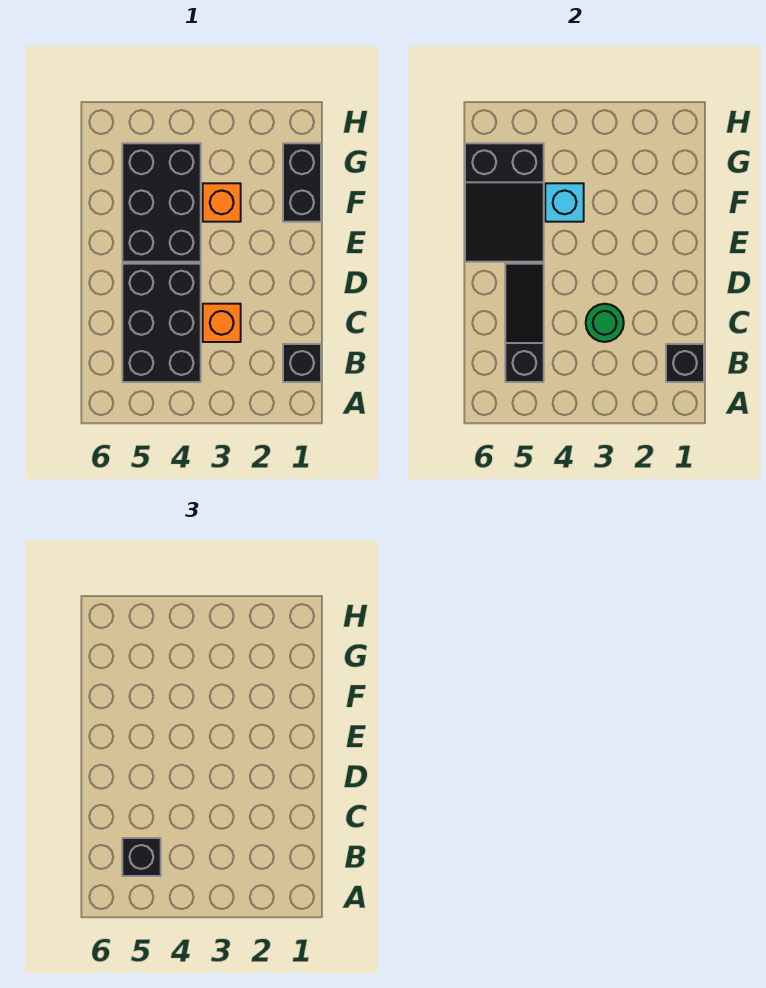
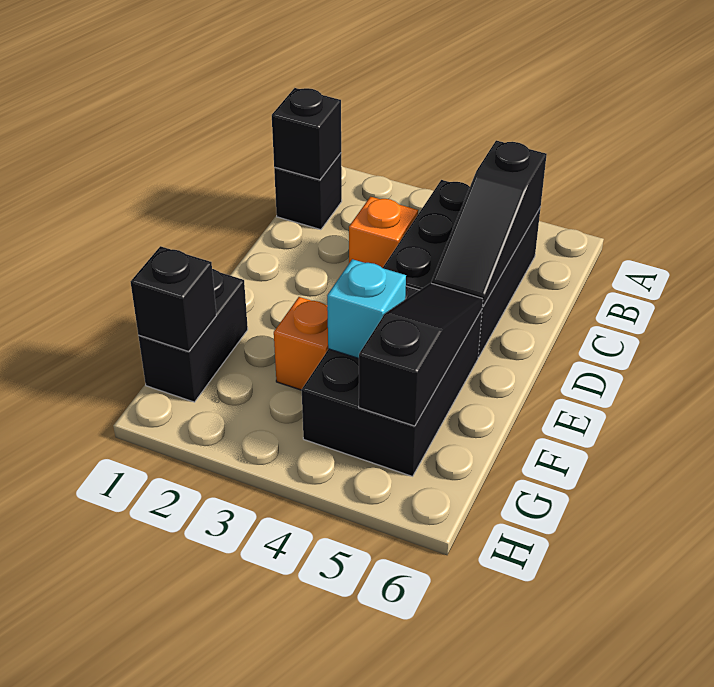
black 1x1 brick [122,838,161,876] -> black 1x1 brick moved to [131,246,216,352]
green 1x1 round brick [586,304,624,342] -> none
black 2x3 slope [465,143,544,262] -> black 1x3 slope [359,283,483,426]

